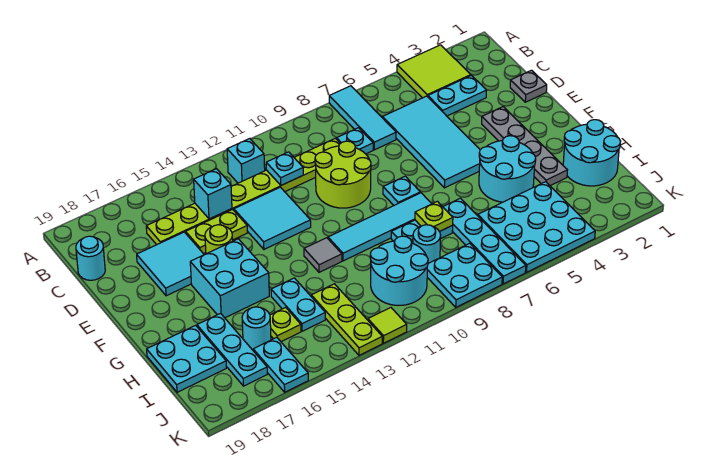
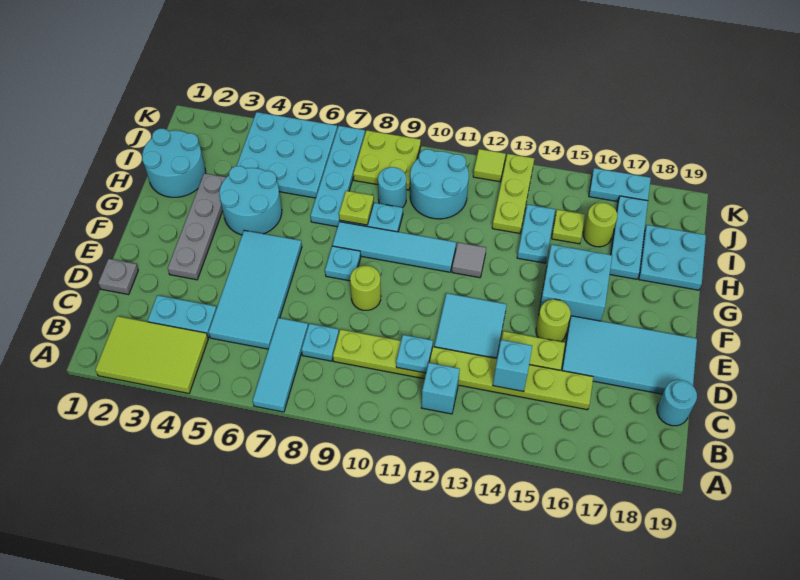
lime 2x2 tile [397,45,471,98] -> lime 2x3 tile [95,316,208,393]
lime 2x2 round brick [315,141,371,208] -> lime 1x1 round brick [350,266,381,310]
cyan 2x2 tile [137,232,204,296] -> cyan 2x4 tile [562,316,697,394]
cyan 1x1 round brick [242,307,271,350] -> lime 1x1 round brick [583,203,617,247]
cyan 2x2 plate [427,243,502,307] -> lime 2x2 plate [353,130,421,190]
cyan 1x2 plate [253,337,308,392] -> cyan 1x2 plate turned to [589,168,651,202]

